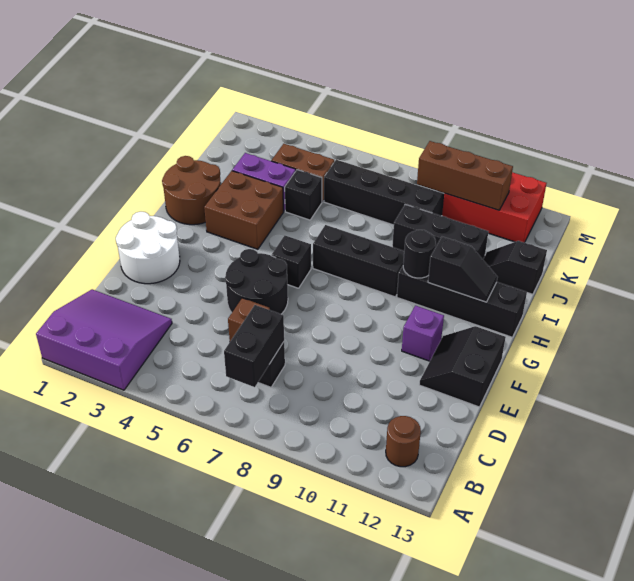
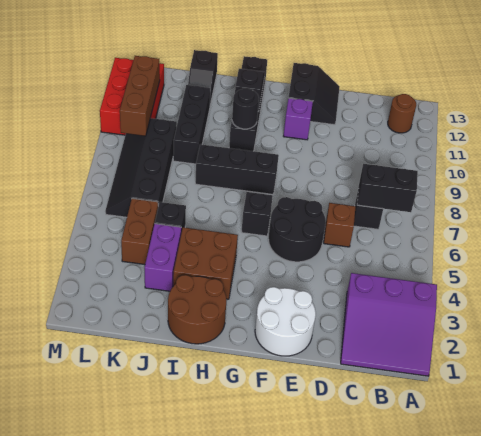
purple 3x3 slope [36,289,172,390] -> purple 3x3 slope turned to [341,273,437,376]
black 2x2 slope [419,326,506,407] -> black 2x2 slope turned to [288,63,340,125]
black 1x3 brick [313,225,404,297] -> black 1x3 brick turned to [195,144,279,194]

